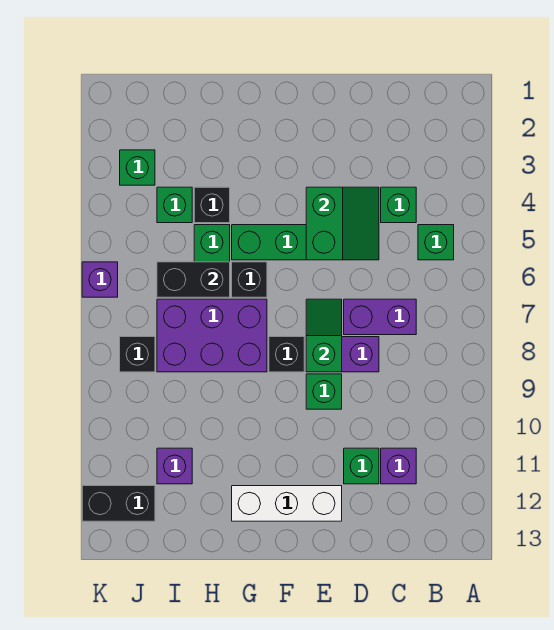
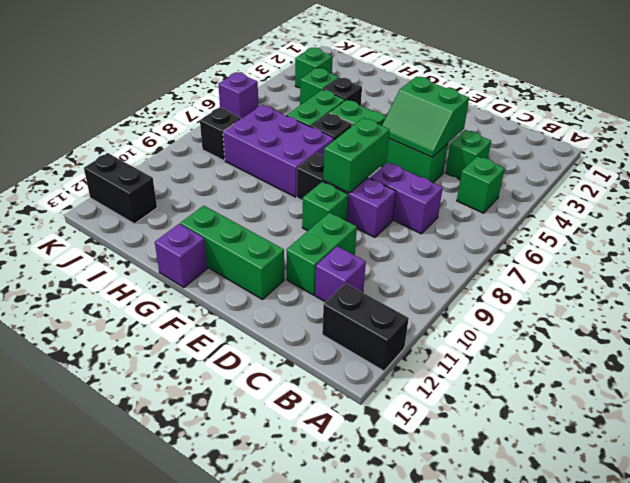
green 2x2 slope [306,187,379,260] -> green 2x2 slope turned to [382,77,469,157]
green 1x1 brick [344,448,379,484] -> green 1x2 brick [287,213,357,295]
green 1x2 slope [306,299,342,372] -> green 1x2 brick [323,118,389,193]
white 1x3 brick [232,486,342,521] -> green 1x3 brick [180,206,284,299]
black 1x2 brick [157,262,230,297] -> black 1x2 brick moved to [322,283,409,371]
purple 1x1 brick [157,448,192,484] -> purple 1x1 brick moved to [155,224,207,287]

